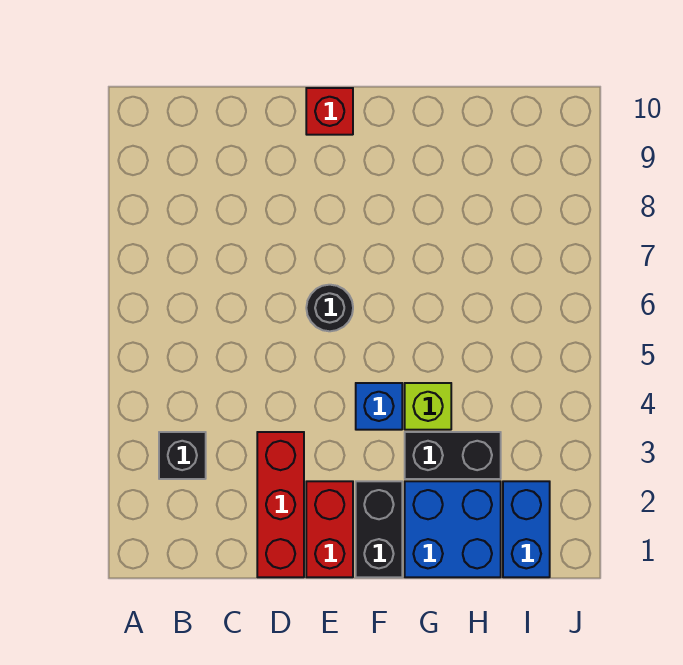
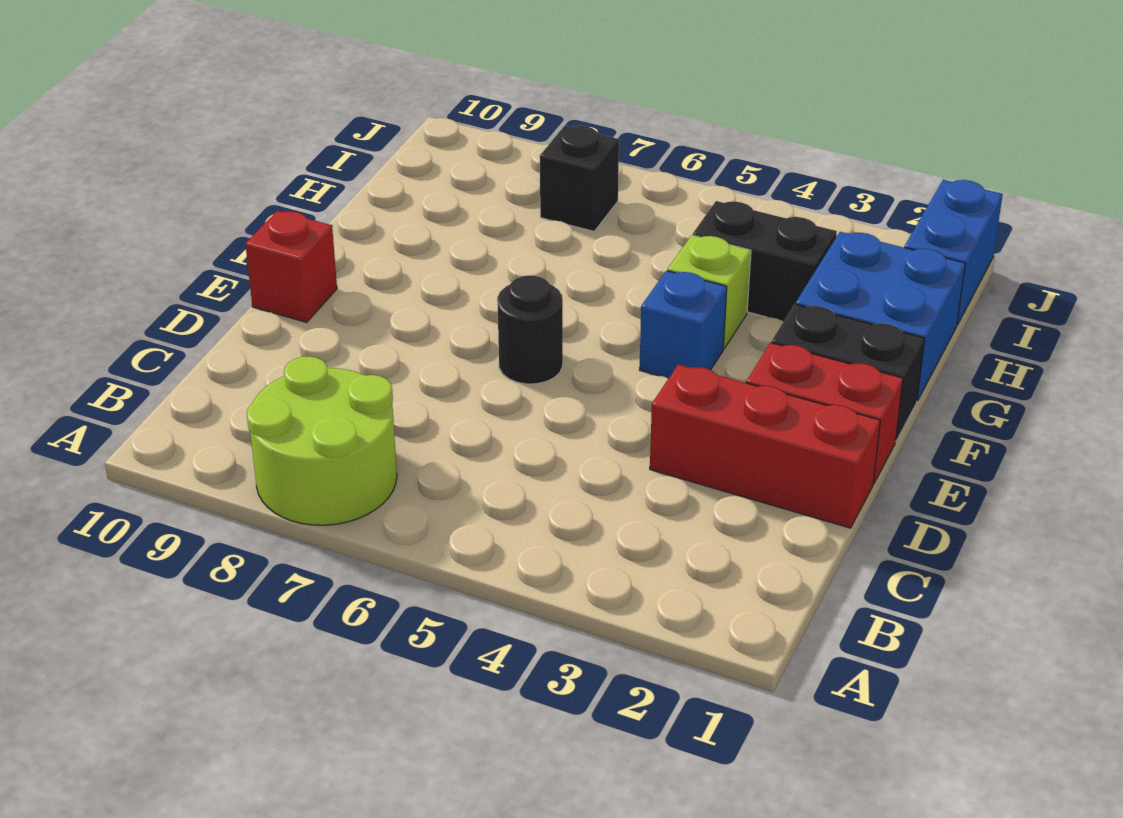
none -> lime 2x2 round brick [247,356,397,525]
black 1x1 brick [159,432,206,479] -> black 1x1 brick moved to [540,126,619,231]
black 1x2 brick [405,432,501,479] -> black 1x2 brick turned to [693,201,837,322]
blue 1x2 brick [503,481,550,577] -> blue 1x2 brick turned to [904,180,1003,325]

